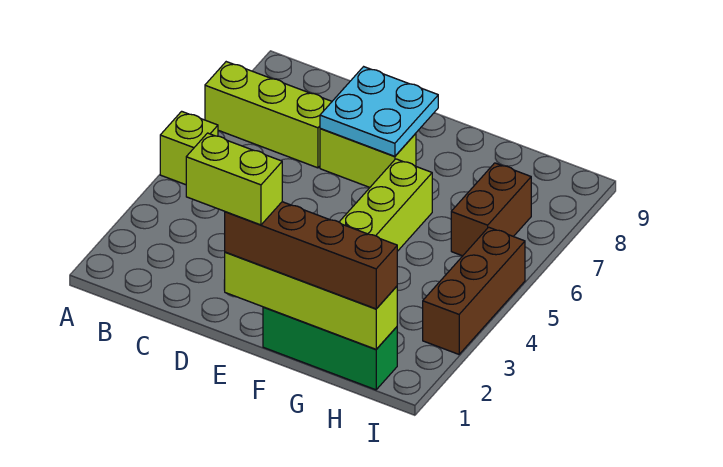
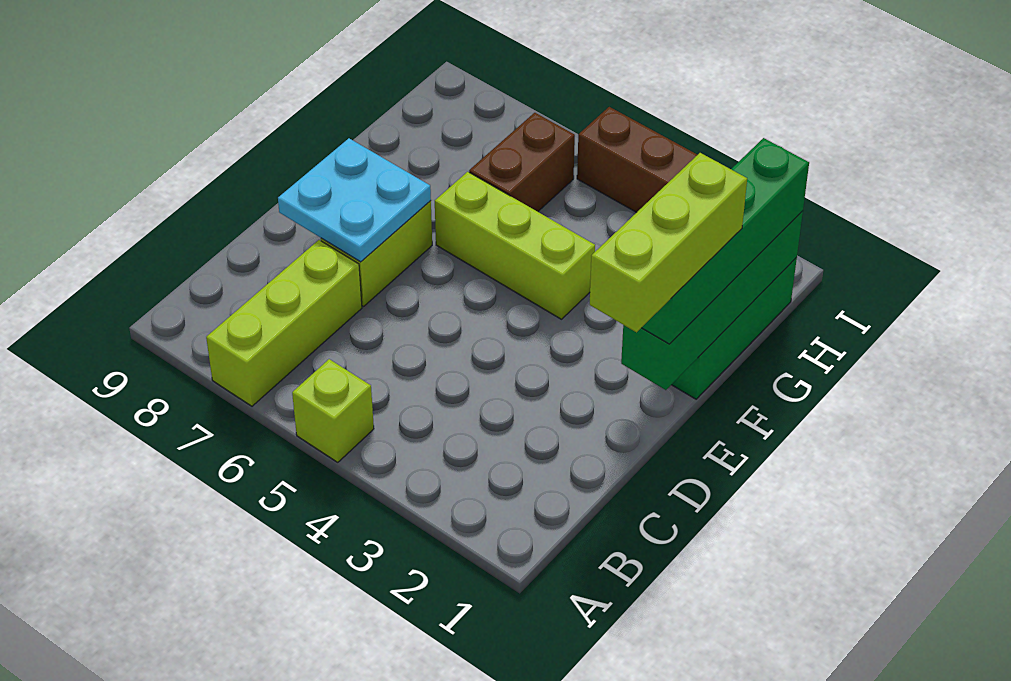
lime 1x2 brick [186,133,282,225] -> lime 1x3 brick [590,153,747,332]
lime 1x4 brick [224,252,397,349] -> green 1x4 brick [621,211,803,390]
brown 1x4 brick [225,202,397,309] -> green 1x4 brick [642,138,809,344]
brown 1x2 brick [451,163,531,256] -> brown 1x2 brick turned to [469,113,575,212]

